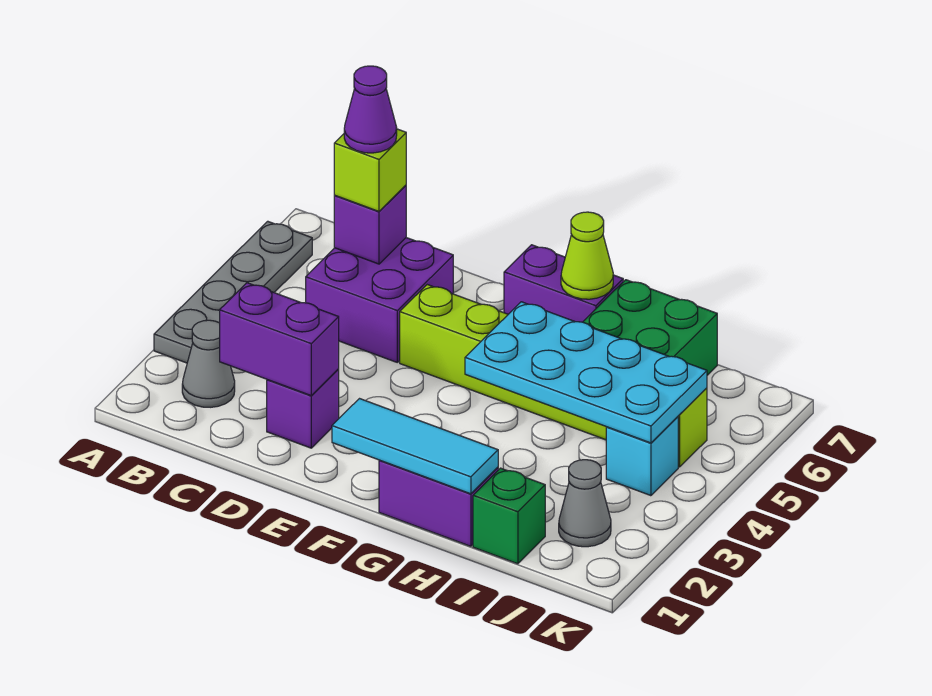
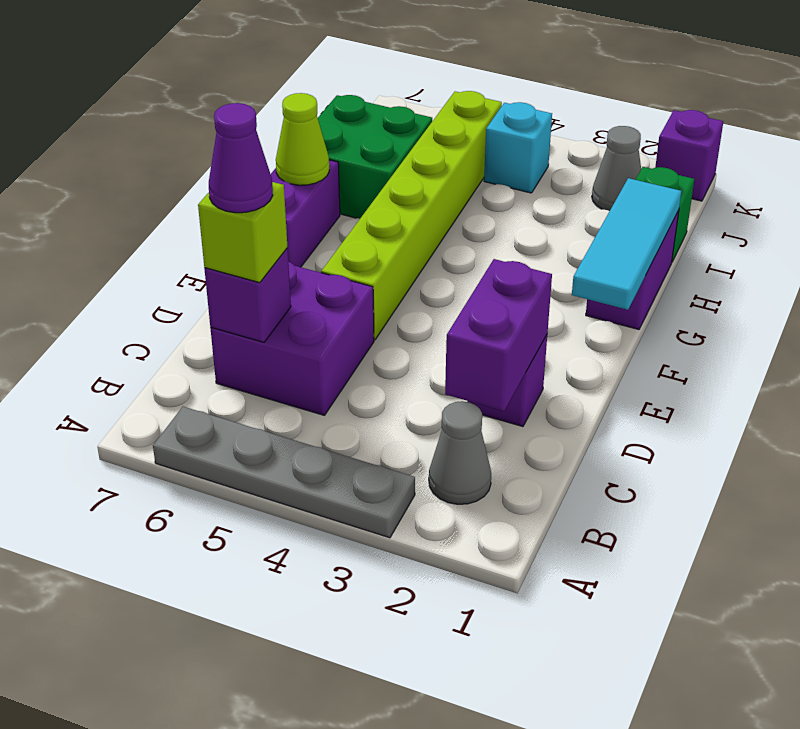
cyan 2x4 plate [465,302,707,443] -> none
none -> purple 1x1 brick [655,110,723,201]

